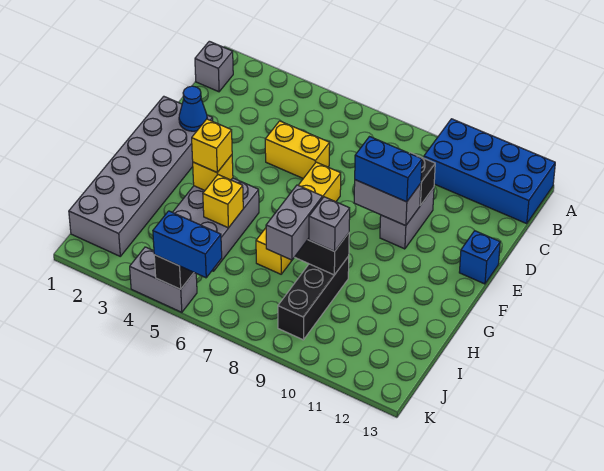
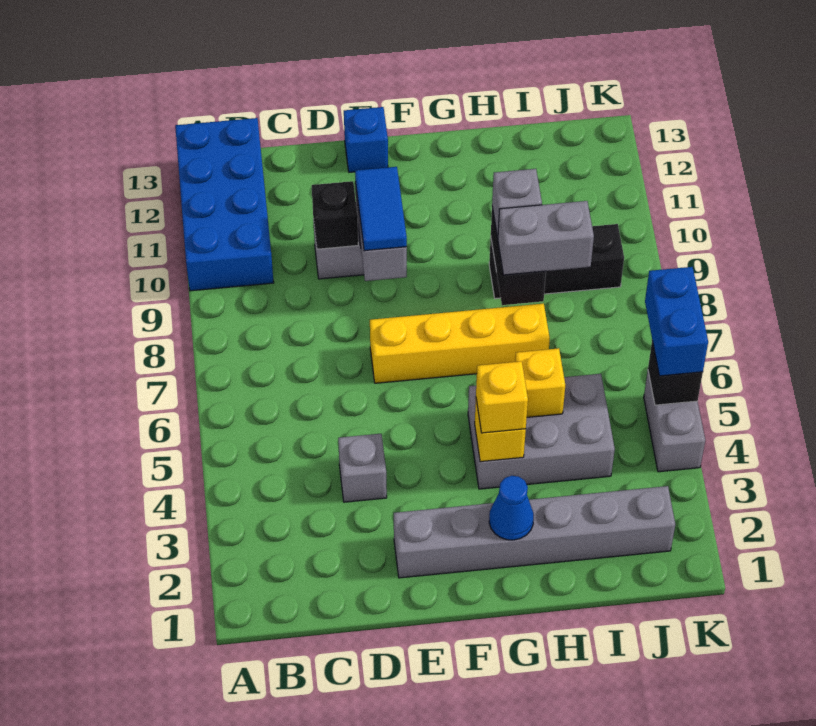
grey 1x1 brick [195,41,233,92] -> grey 1x1 brick moved to [338,434,387,502]
yellow 1x2 brick [265,121,330,178] -> none
grey 2x6 brick [69,96,213,256] -> grey 1x6 brick [394,486,675,578]
blue 1x1 cone [179,86,207,131] -> blue 1x1 cone moved to [489,476,534,540]
blue 1x2 brick [355,137,422,202] -> blue 1x2 tile [355,167,407,251]

